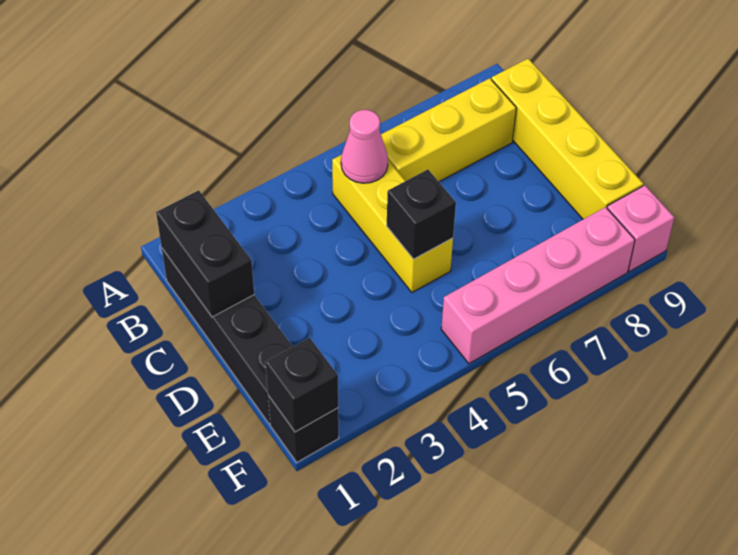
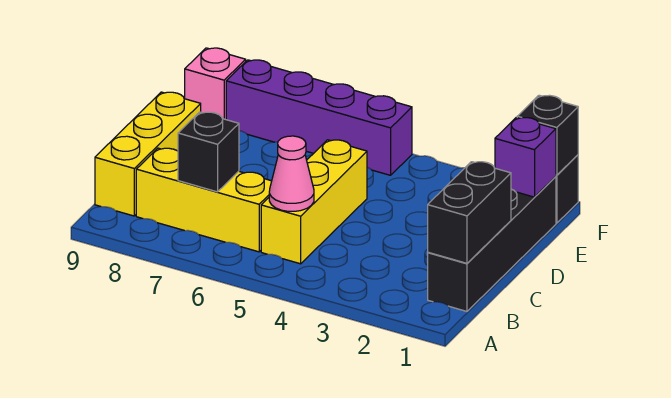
yellow 1x4 brick [492,59,643,219] -> yellow 1x3 brick [95,92,201,216]
black 1x1 brick [387,170,456,259] -> black 1x1 brick moved to [178,112,239,192]
none -> purple 1x1 brick [495,117,556,197]
pink 1x4 brick [441,207,635,364] -> purple 1x4 brick [226,60,412,175]

